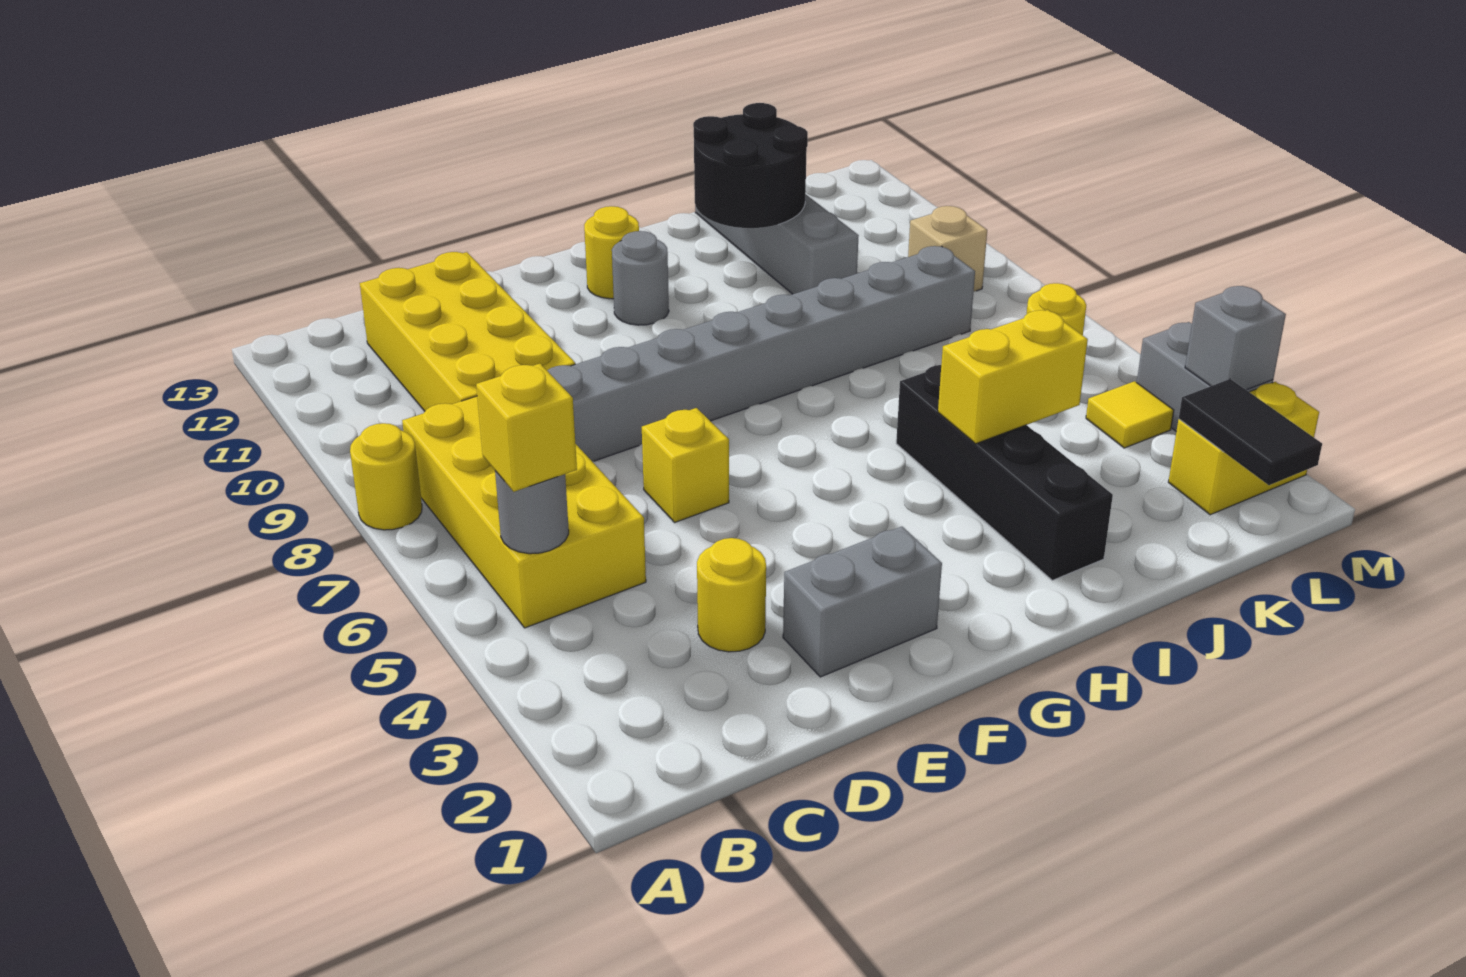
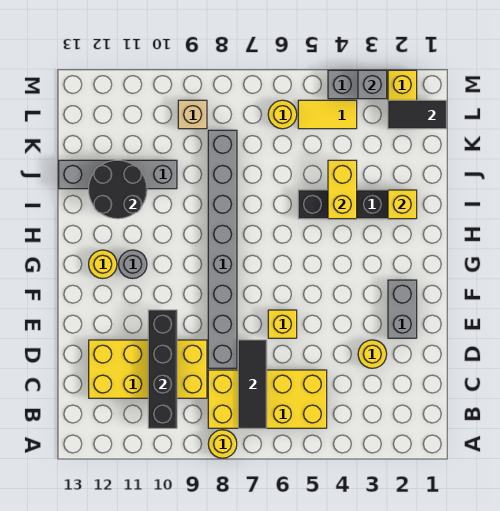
grey 1x1 round brick [495,471,569,554] -> none
yellow 1x1 brick [476,364,577,492] -> yellow 1x1 brick moved to [388,190,417,219]
none -> black 1x3 tile [238,340,267,428]
none -> black 1x4 brick [148,310,177,428]
yellow 1x1 tile [1086,381,1174,448] -> yellow 1x2 tile [298,100,357,129]

